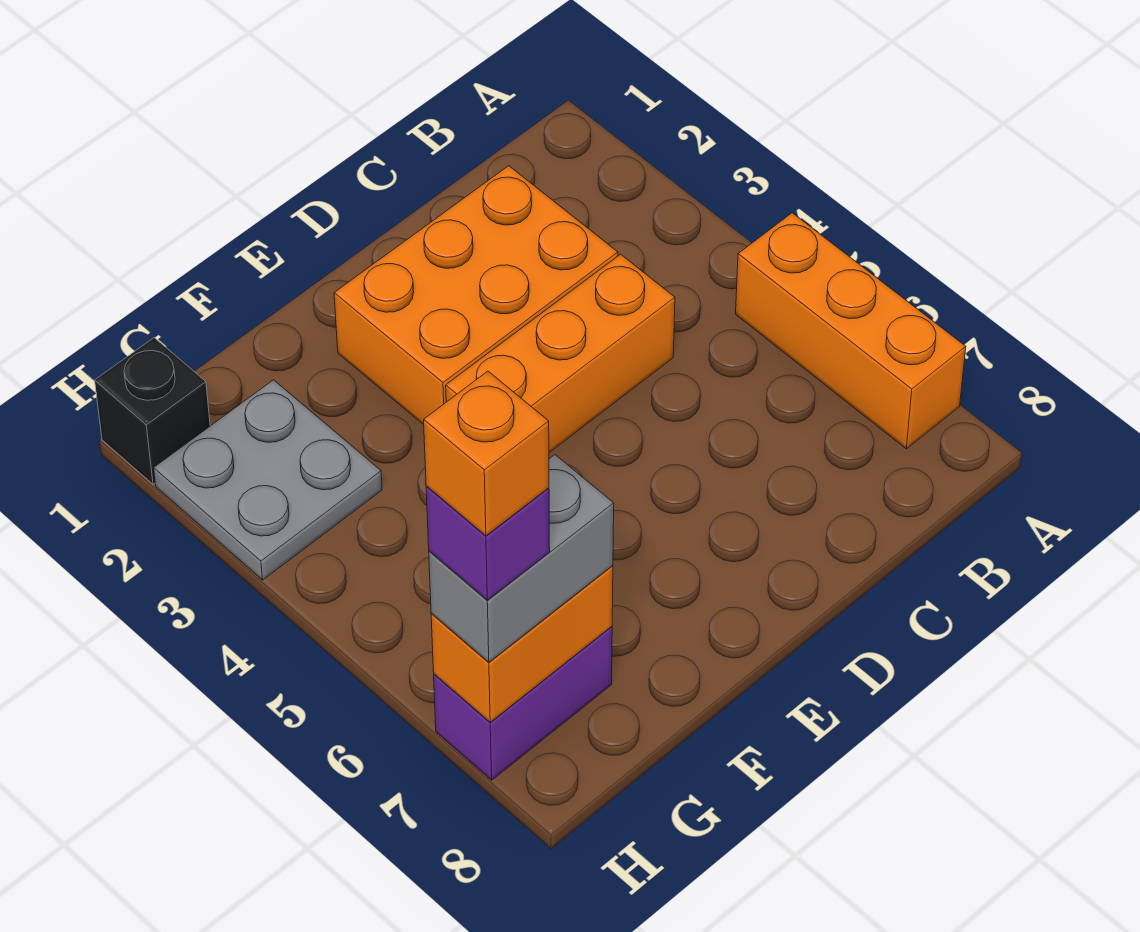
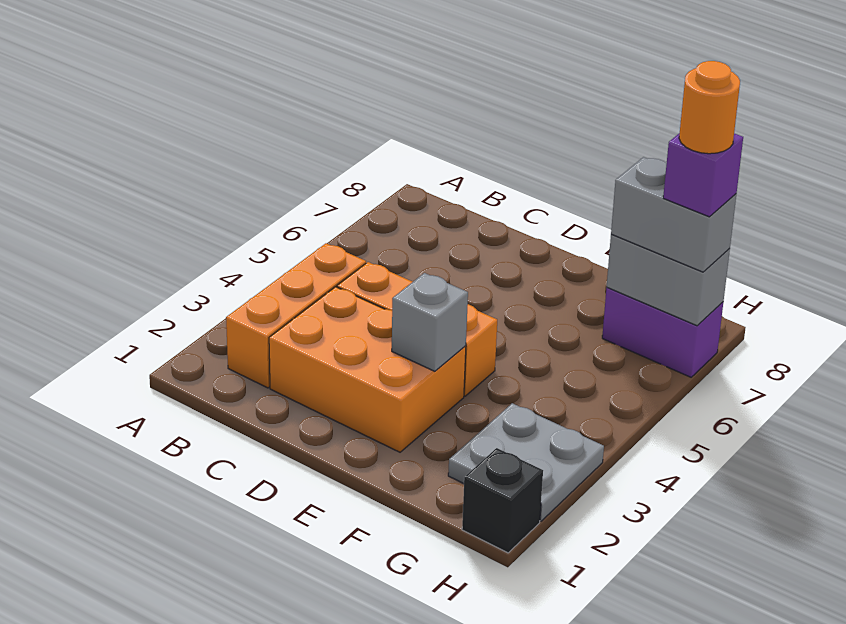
orange 1x3 brick [736,213,966,449] -> orange 1x3 brick moved to [226,243,366,388]
none -> grey 1x1 brick [392,273,468,371]
orange 1x2 brick [431,566,613,722] -> grey 1x2 brick [607,234,730,326]
orange 1x1 brick [424,371,549,536] -> orange 1x1 round brick [679,61,740,154]

